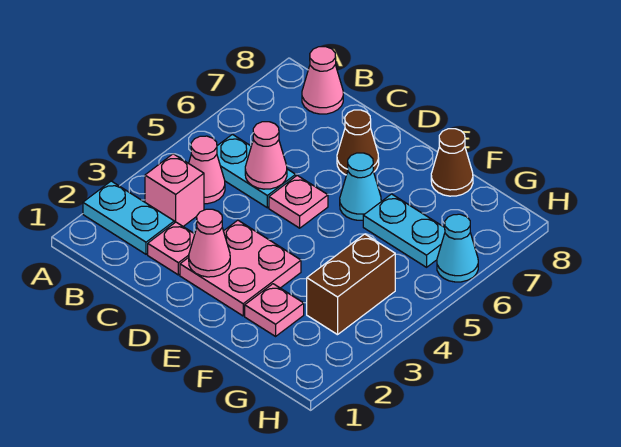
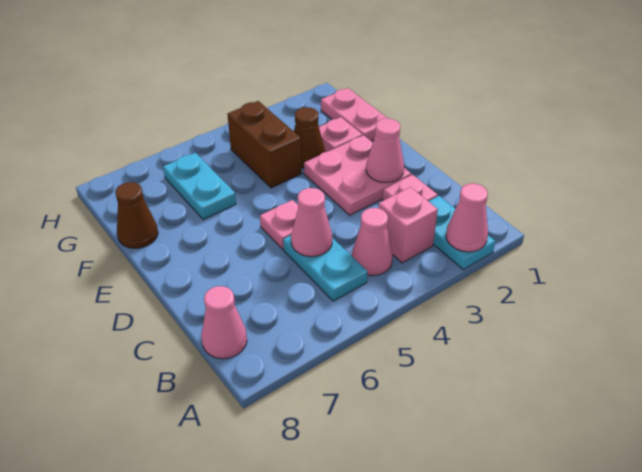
none -> pink 1x1 cone [446,183,488,252]
brown 1x1 cone [337,110,379,175] -> brown 1x1 cone moved to [294,107,325,168]
cyan 1x1 cone [340,153,381,220] -> none
none -> pink 1x2 plate [321,88,388,141]
brown 1x2 brick [307,234,395,335] -> brown 1x2 brick turned to [227,101,302,188]
cyan 1x1 cone [437,214,478,282] -> none

